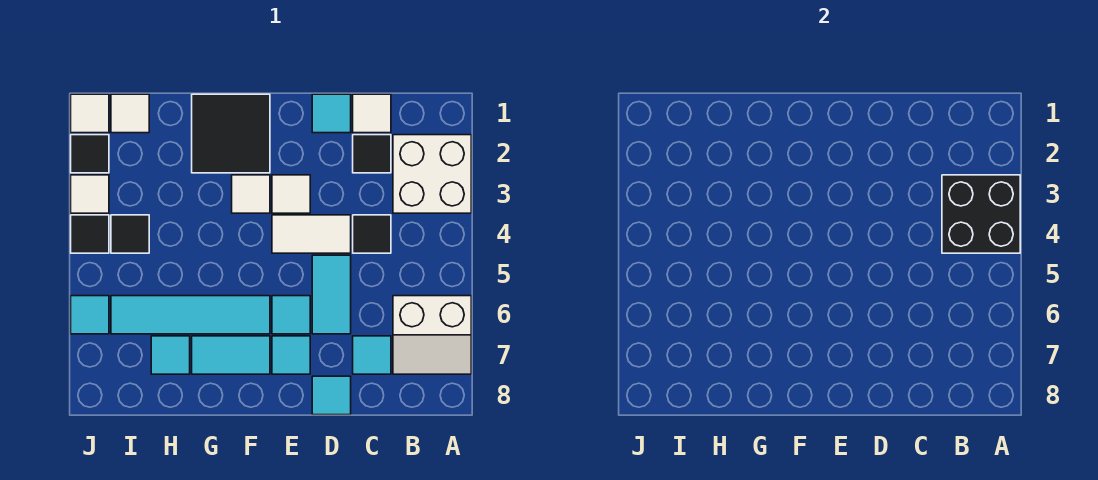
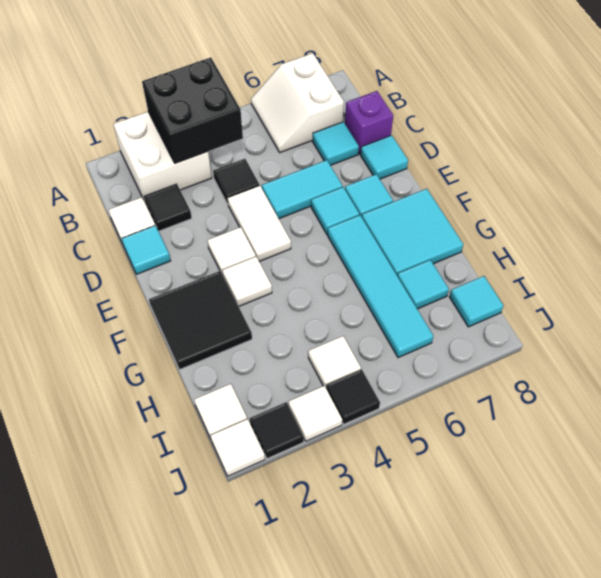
white 2x2 slope [393,296,471,374] -> white 2x2 slope turned to [251,53,344,152]
none -> purple 1x1 brick [345,91,393,154]
cyan 1x2 tile [192,336,270,374] -> cyan 2x2 tile [362,189,463,275]
black 1x1 tile [111,215,149,253] -> white 1x1 tile [308,336,361,387]
cyan 1x1 tile [71,296,109,334] -> cyan 1x1 tile moved to [450,276,503,327]

